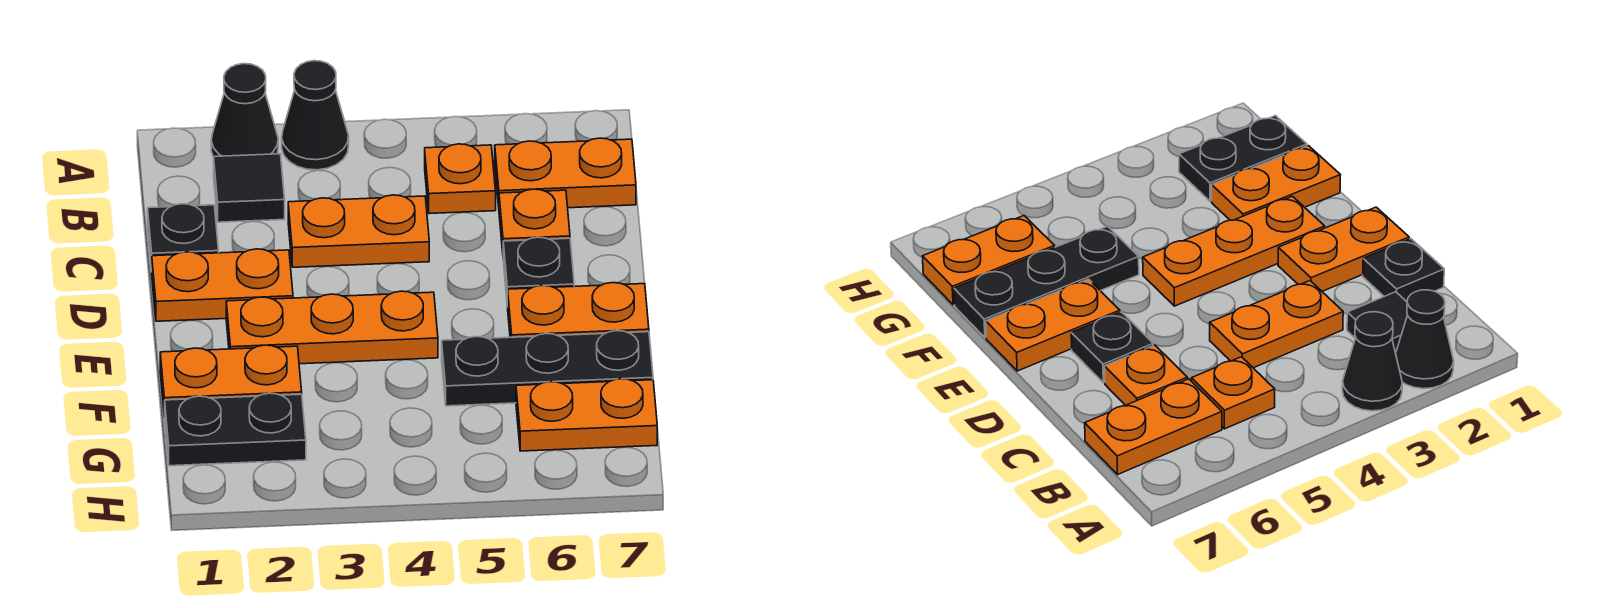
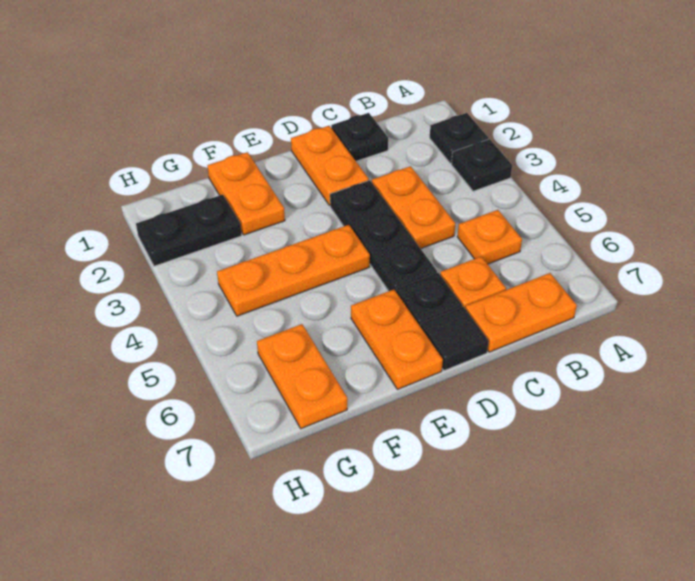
black 1x1 cone [211,64,278,158] -> black 1x1 plate [430,113,489,163]
black 1x1 cone [282,61,349,170] -> black 1x1 plate [451,139,512,191]
black 1x1 tile [214,154,285,222] -> black 1x1 tile moved to [420,307,489,371]
orange 1x2 plate [495,138,636,208] -> orange 1x2 plate turned to [465,273,577,352]
orange 1x3 plate [226,291,438,364] -> orange 1x3 plate turned to [217,225,370,316]
black 1x3 plate [442,331,653,406] -> black 1x3 plate moved to [330,180,437,291]
black 1x2 plate [165,393,306,466] -> black 1x2 plate turned to [136,195,242,266]

